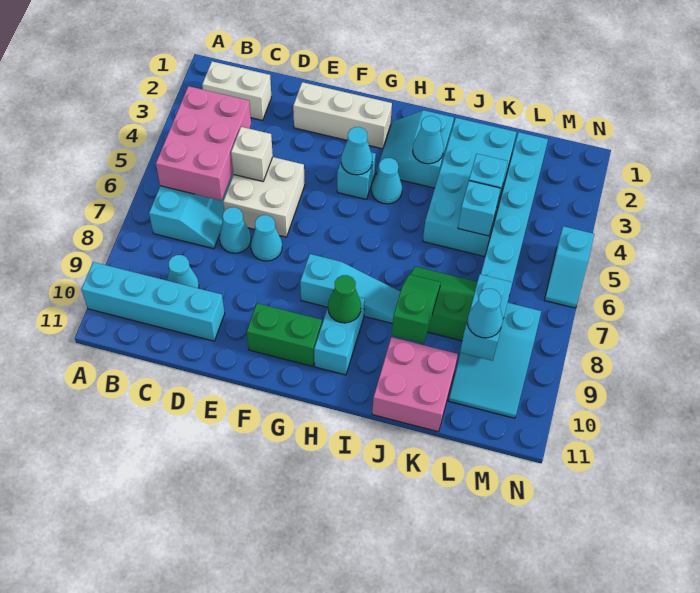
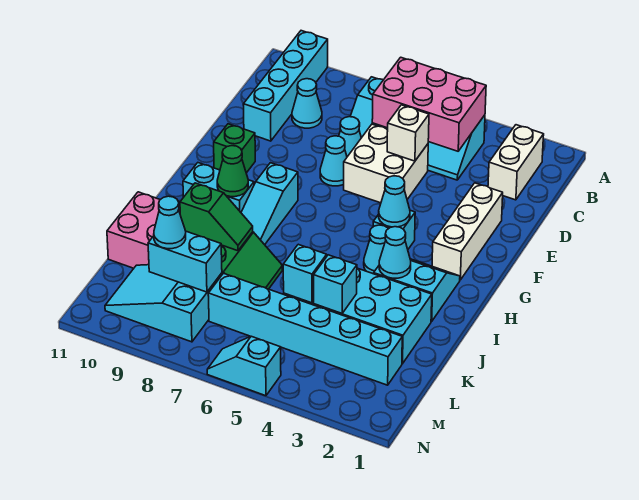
green 1x2 brick [247,303,322,366] -> green 1x1 brick [214,124,255,173]

